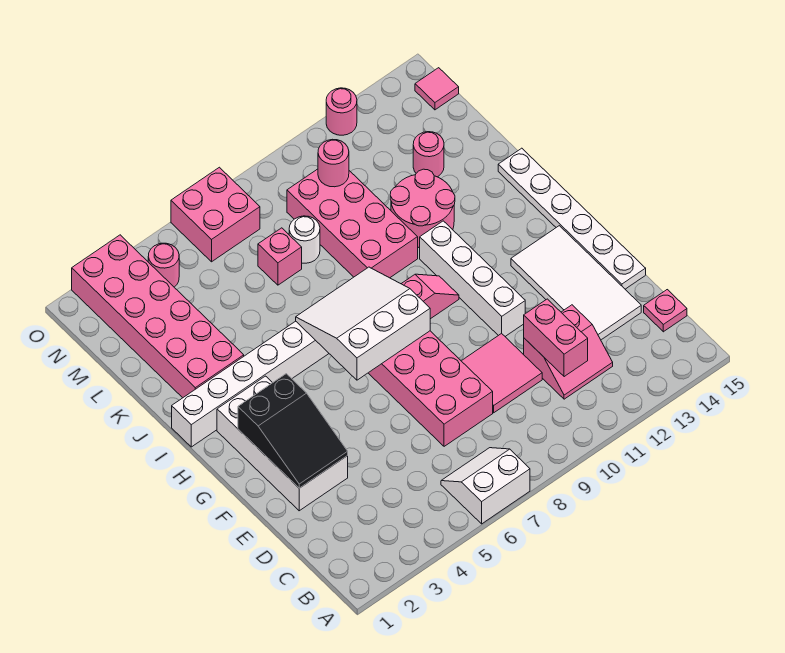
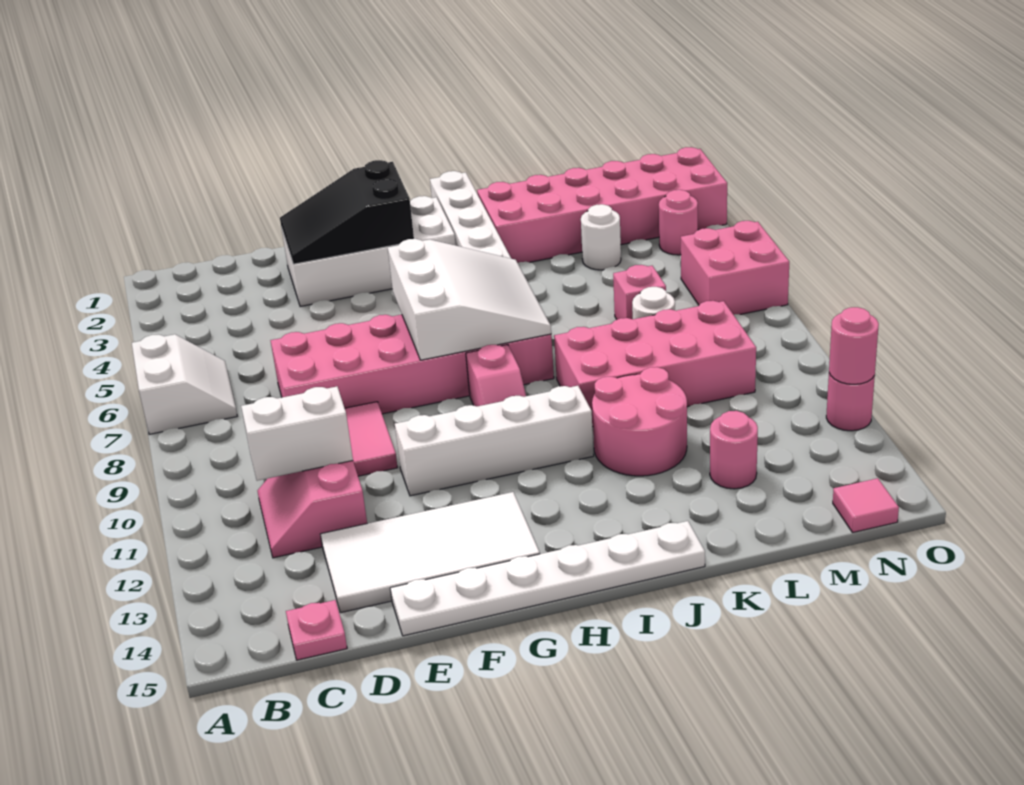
pink 1x2 brick [524,299,588,377] -> white 1x2 brick [241,387,353,481]
none -> white 1x1 round brick [581,204,621,270]
pink 1x1 round brick [318,139,349,187] -> pink 1x1 round brick moved to [829,307,879,384]

